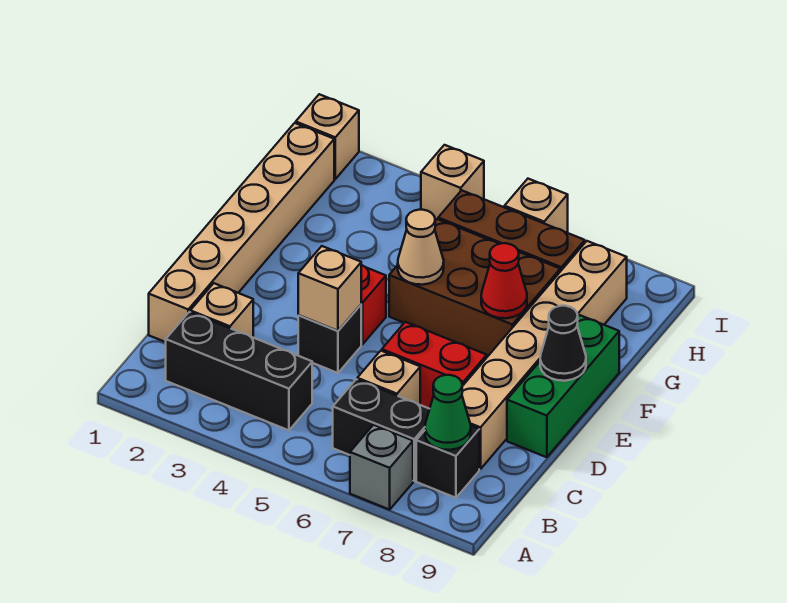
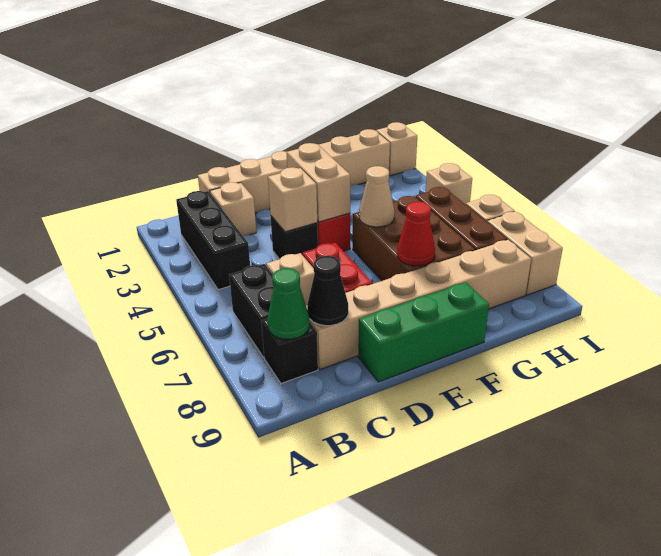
grey 1x1 brick [350,425,413,510] -> none
none -> tan 1x2 brick [287,143,350,222]
black 1x1 cone [540,306,586,381] -> black 1x1 cone moved to [307,256,348,326]
none -> tan 1x2 brick [487,212,563,295]

